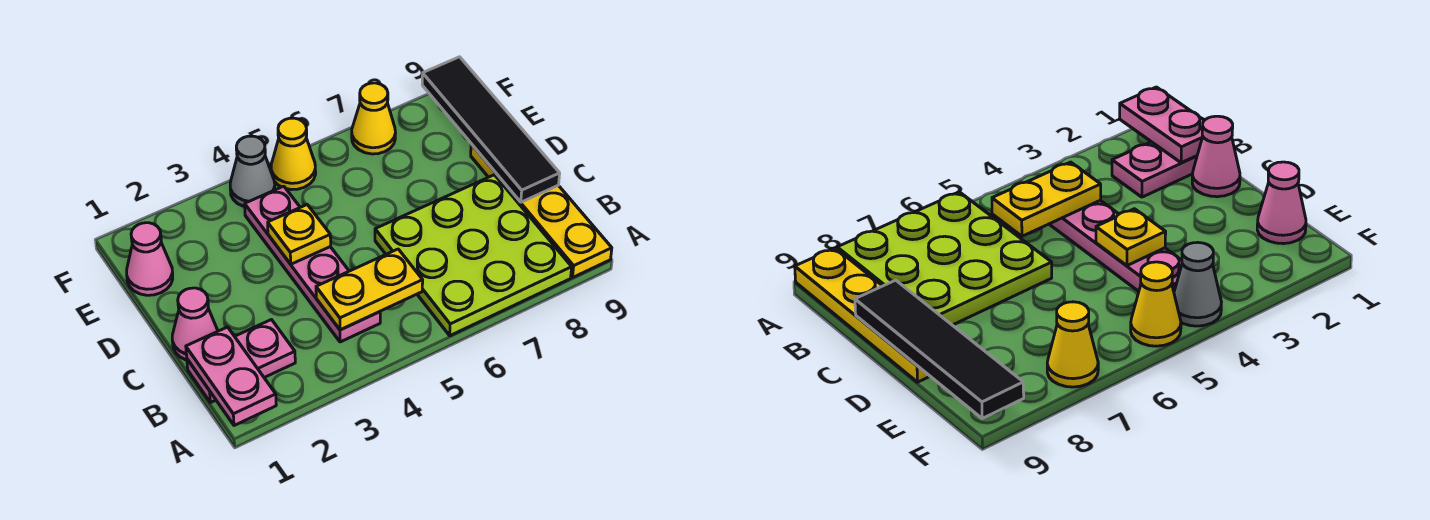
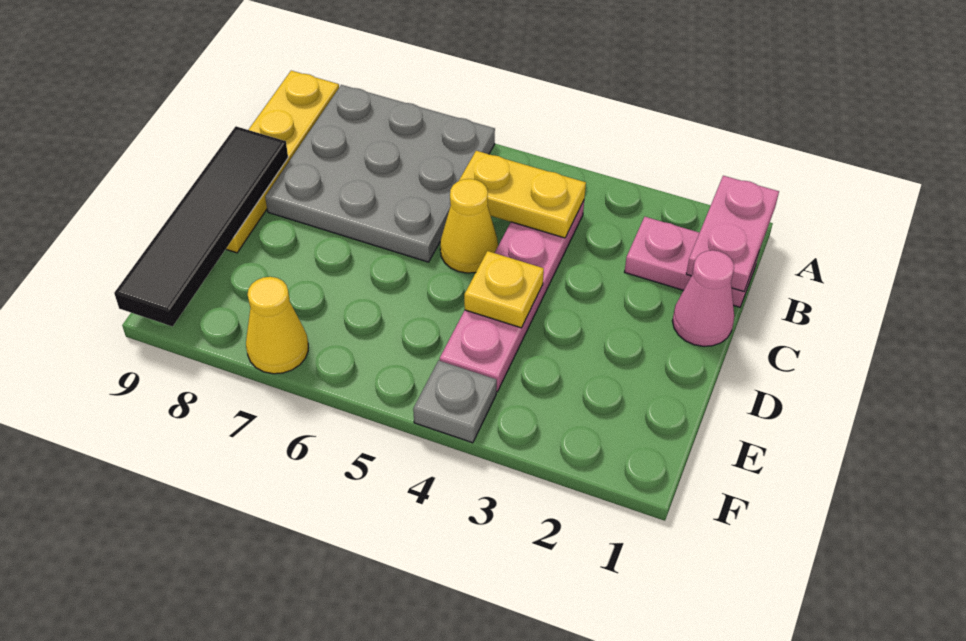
lime 3x3 plate [375,175,572,336] -> grey 3x3 plate [265,85,495,262]
pink 1x1 cone [127,223,173,295] -> none
grey 1x1 cone [230,136,275,207] -> grey 1x1 plate [413,360,497,443]
yellow 1x1 cone [271,118,316,190] -> yellow 1x1 cone moved to [440,179,498,273]

